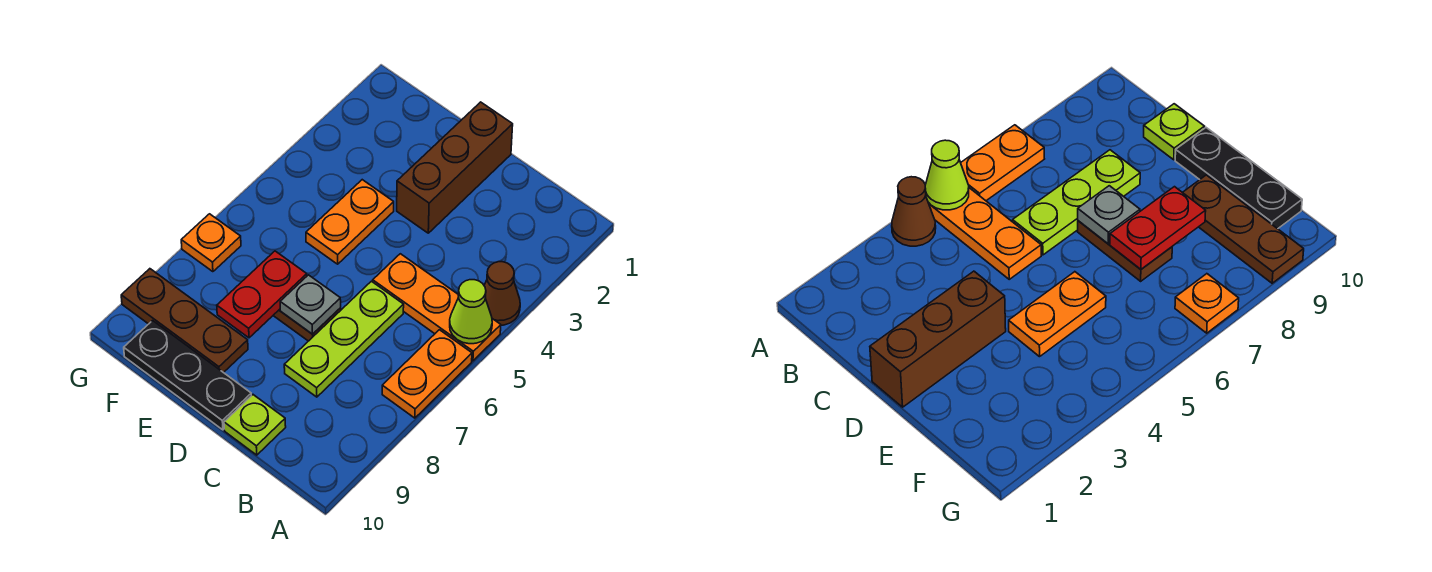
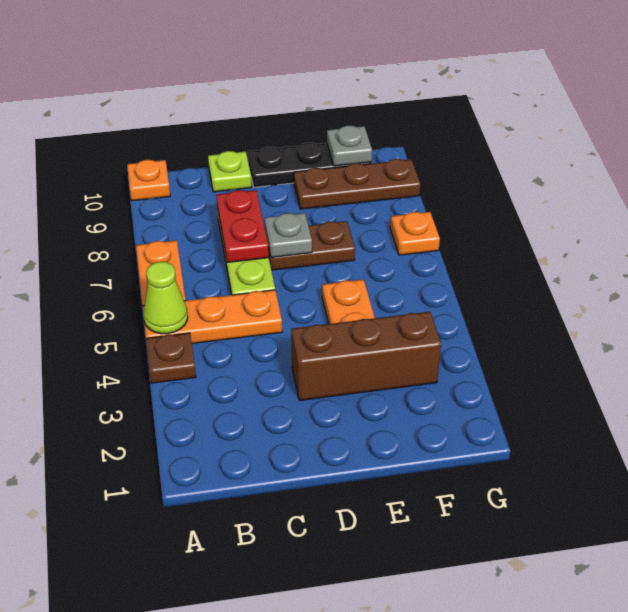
brown 1x1 cone [484,262,520,325] -> brown 1x1 plate [146,333,196,383]
none -> orange 1x1 plate [127,160,170,201]
brown 1x3 brick [397,102,513,233] -> brown 1x3 brick turned to [291,312,441,401]
red 1x2 plate [217,251,307,338] -> red 1x2 plate moved to [216,190,269,262]
none -> grey 1x1 plate [327,126,372,166]

